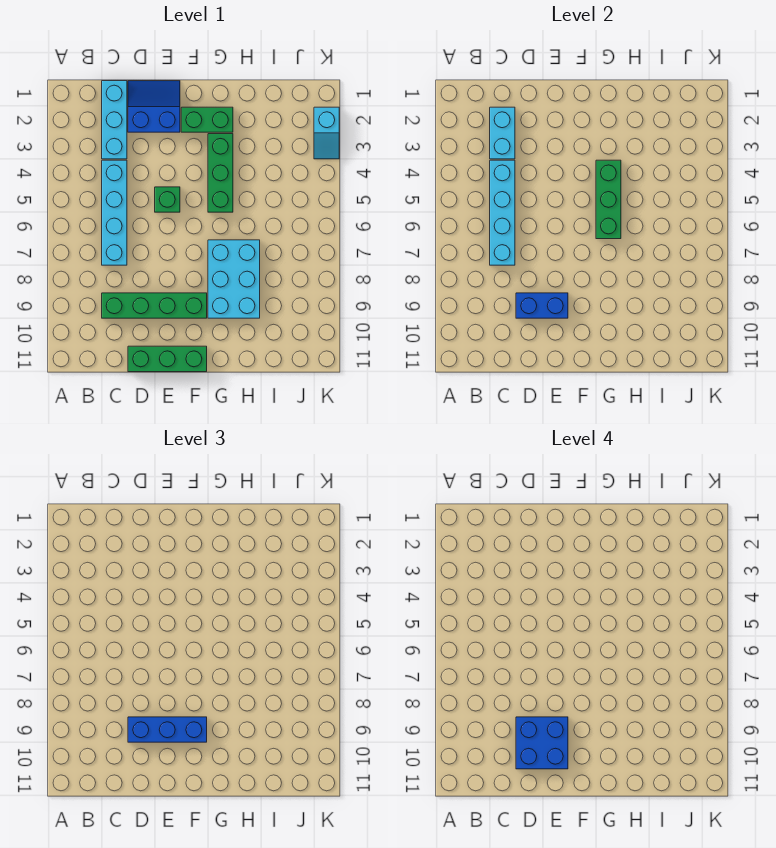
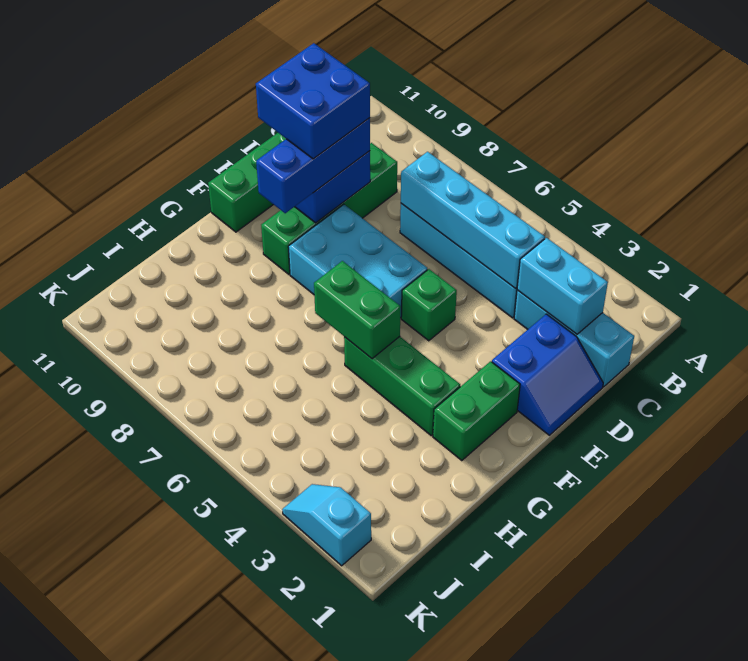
green 1x3 brick [596,160,621,239] -> green 1x2 brick [314,261,401,359]
cyan 2x3 brick [208,240,260,318] -> cyan 2x3 brick moved to [288,204,427,318]

